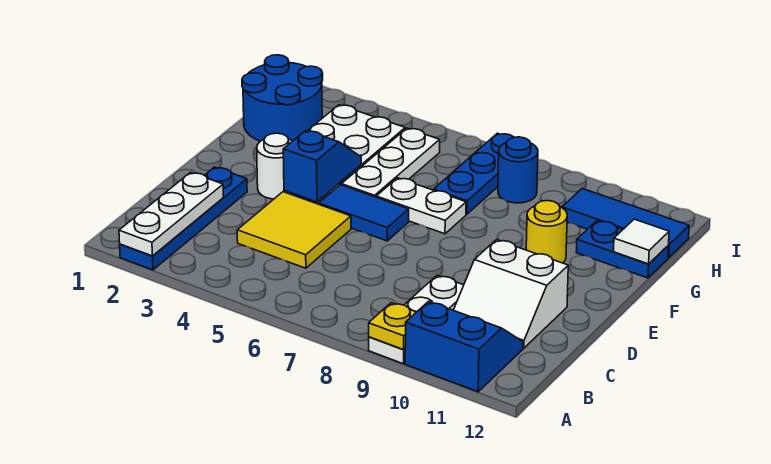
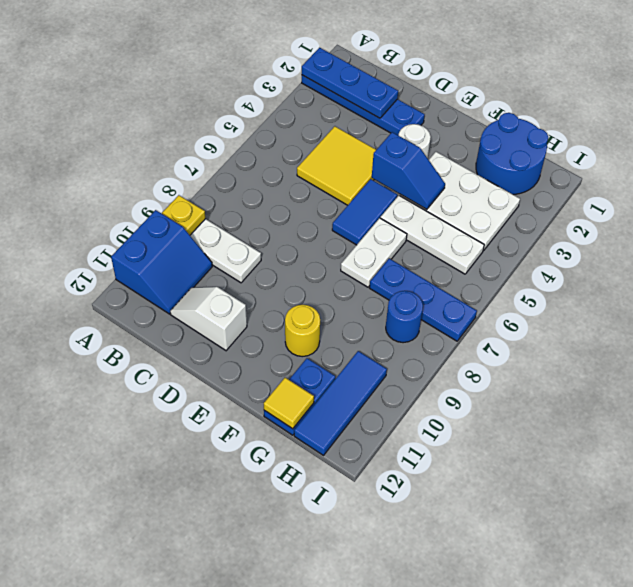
white 1x3 plate [119,172,224,256] -> blue 1x3 plate [302,48,398,118]
white 2x2 slope [454,240,568,348] -> white 1x2 slope [170,287,247,351]
white 1x1 tile [614,219,669,264] -> yellow 1x1 tile [264,378,314,429]

